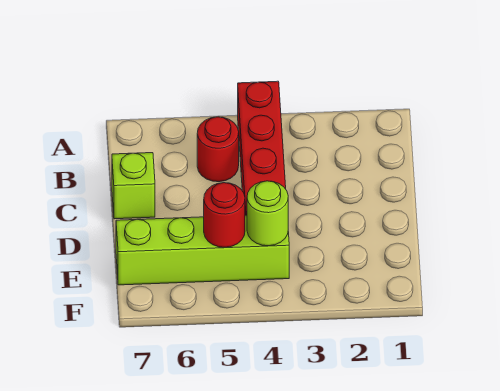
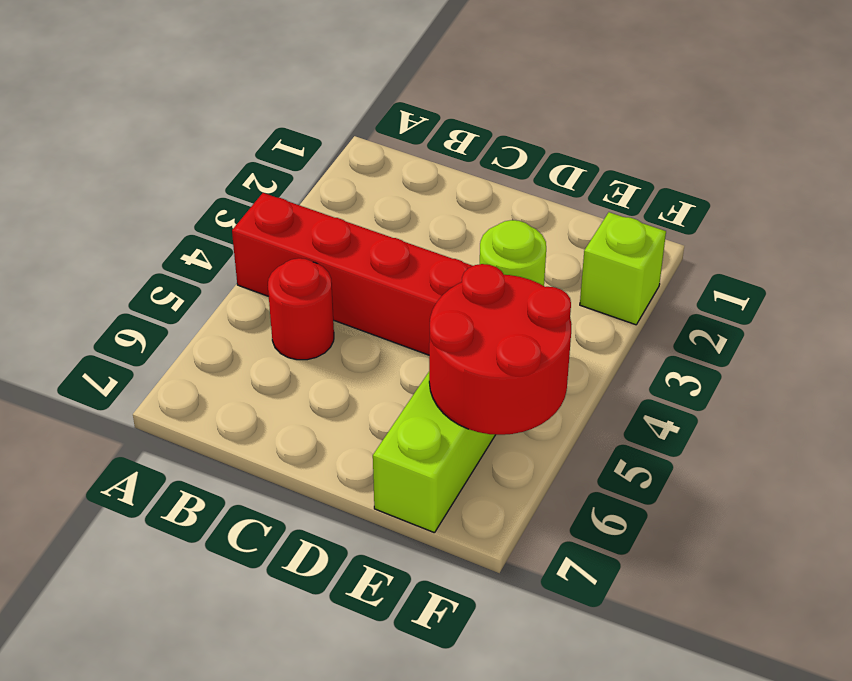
lime 1x1 brick [112,153,155,219] -> lime 1x1 brick moved to [580,212,666,325]
red 1x1 round brick [204,183,245,247] -> red 2x2 round brick [429,264,572,435]

